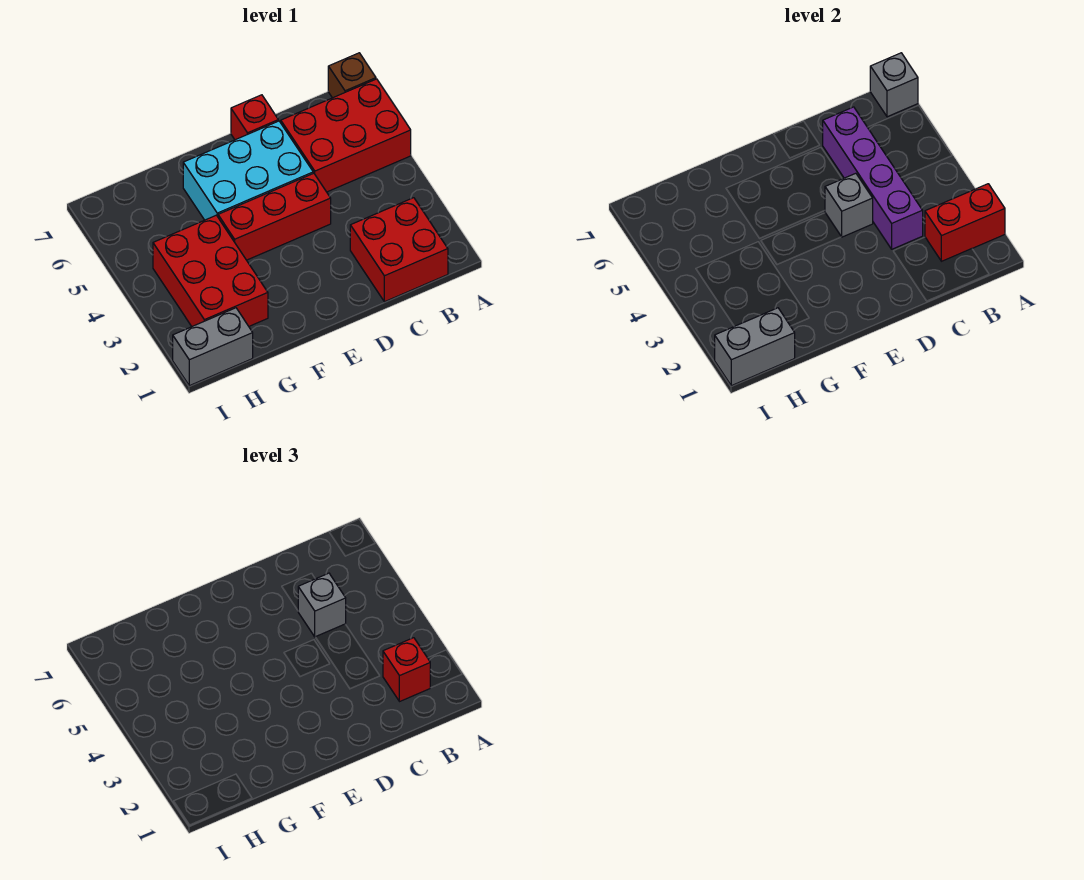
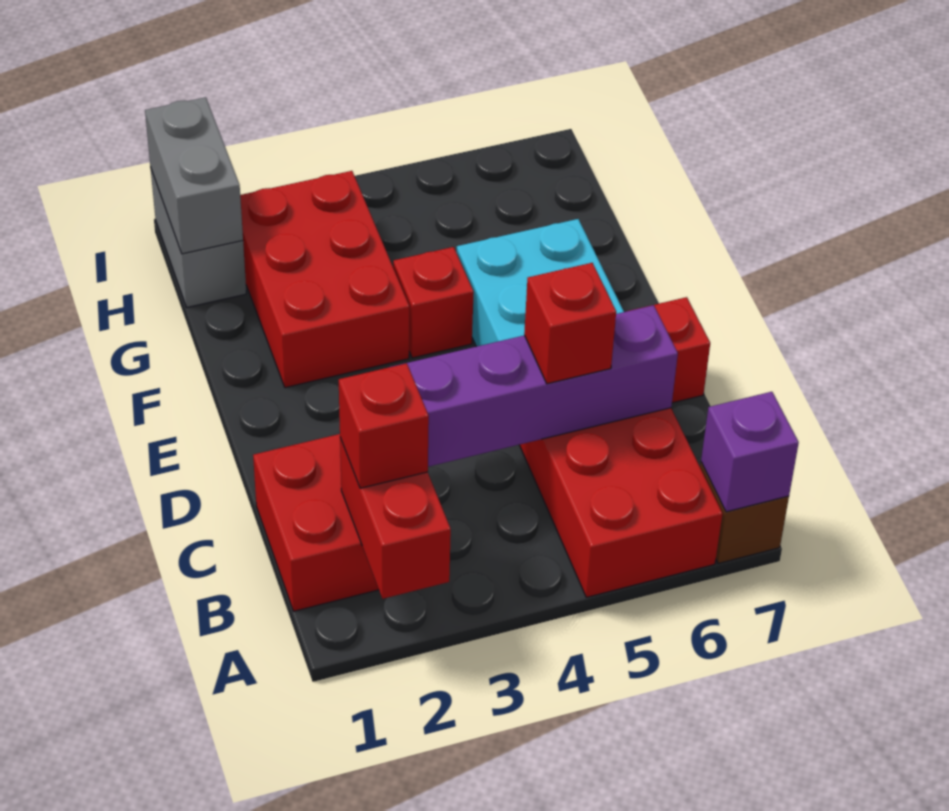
grey 1x1 brick [870,53,918,117] -> purple 1x1 brick [701,392,799,512]
grey 1x1 brick [298,573,346,637] -> red 1x1 brick [524,263,616,384]
red 1x3 brick [218,173,331,260] -> red 1x1 brick [393,247,474,358]
grey 1x1 brick [825,173,873,237] -> none
red 2x3 brick [153,215,268,326] -> red 2x3 brick turned to [240,171,409,388]

